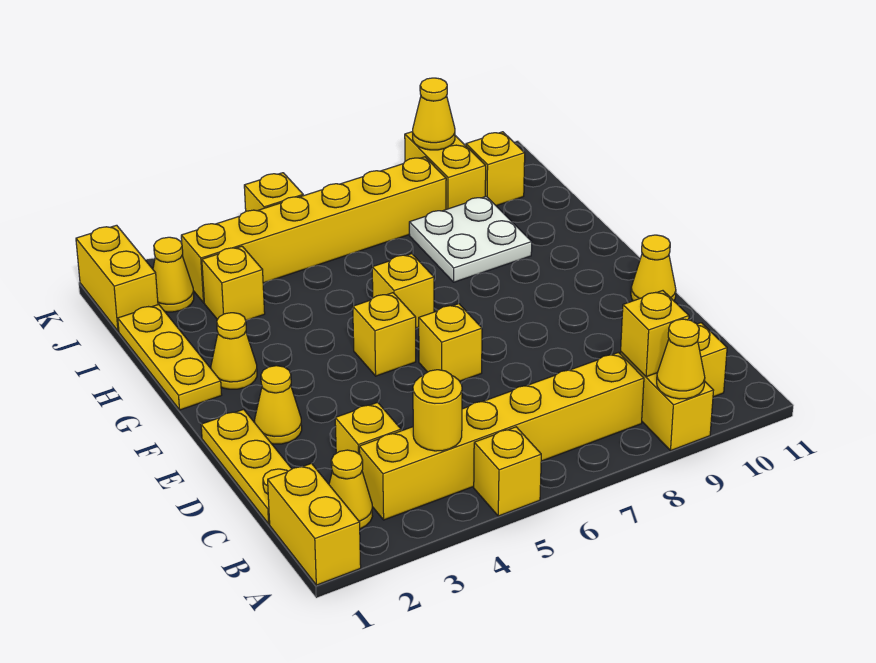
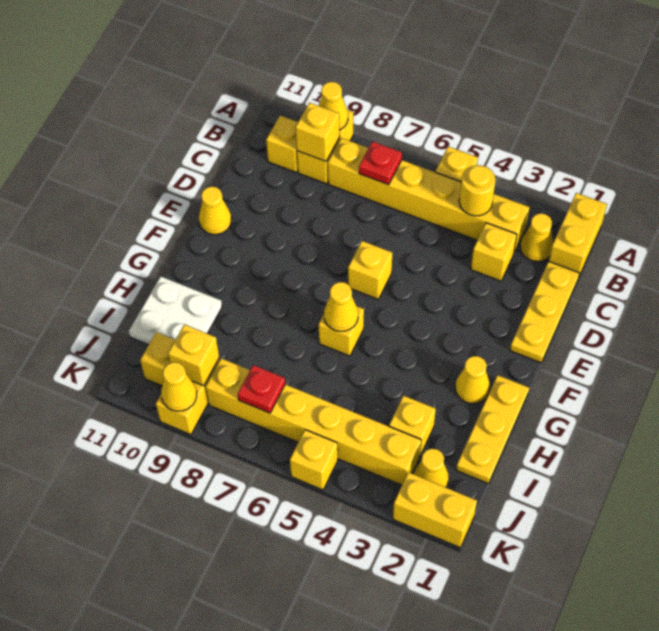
none -> red 1x1 plate [359,141,402,185]
yellow 1x1 cone [255,366,302,444] -> yellow 1x1 cone moved to [324,282,358,331]
yellow 1x1 brick [353,293,416,376] -> yellow 1x1 brick moved to [168,325,219,386]
white 2x2 plate [409,196,532,282] -> white 2x2 plate moved to [129,276,222,345]
yellow 1x2 brick [76,225,158,331] -> yellow 1x2 brick turned to [393,472,477,548]
none -> red 1x1 plate [238,365,285,413]

